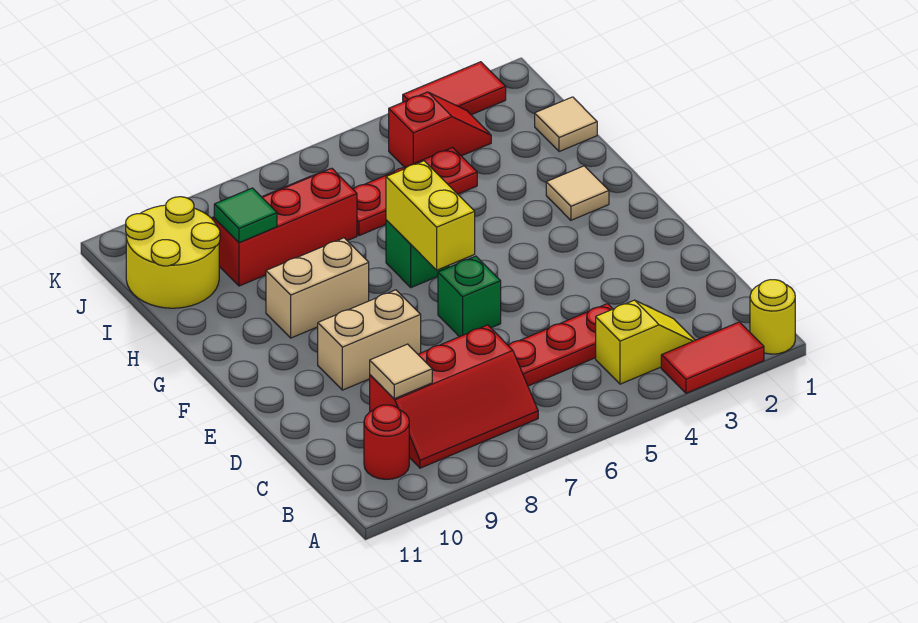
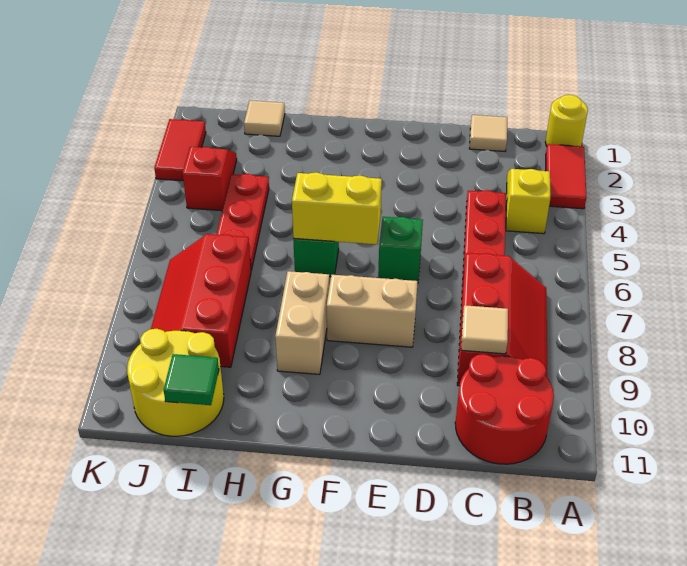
red 1x1 round brick [364,405,409,479] -> red 2x2 round brick [455,354,554,464]
tan 1x2 brick [318,290,421,390] -> tan 1x2 brick turned to [327,275,418,347]
tan 1x1 tile [546,166,609,220] -> tan 1x1 tile moved to [469,115,507,151]
green 1x1 tile [214,188,277,243] -> green 1x1 tile moved to [164,354,219,405]

